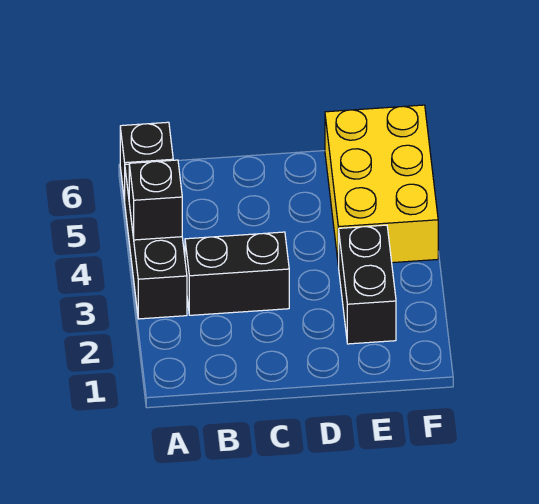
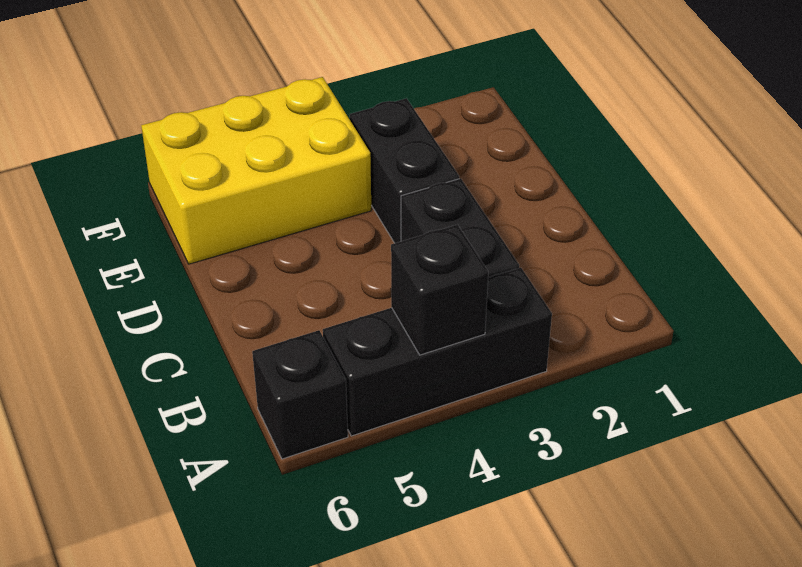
black 1x2 brick [339,225,396,344] -> black 1x2 brick turned to [350,98,459,243]

